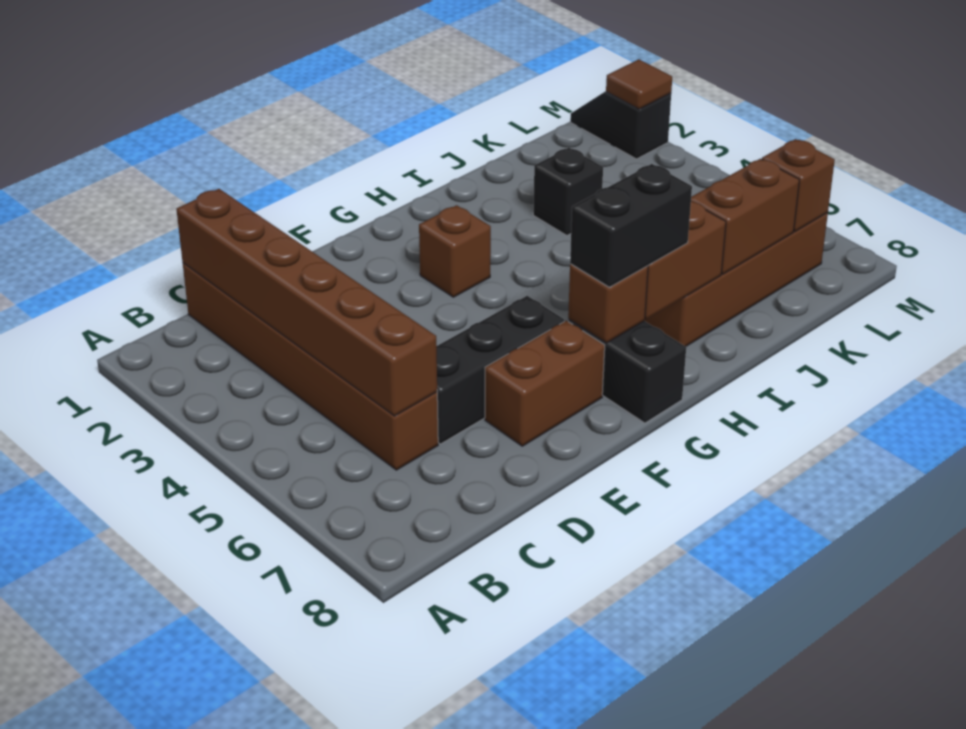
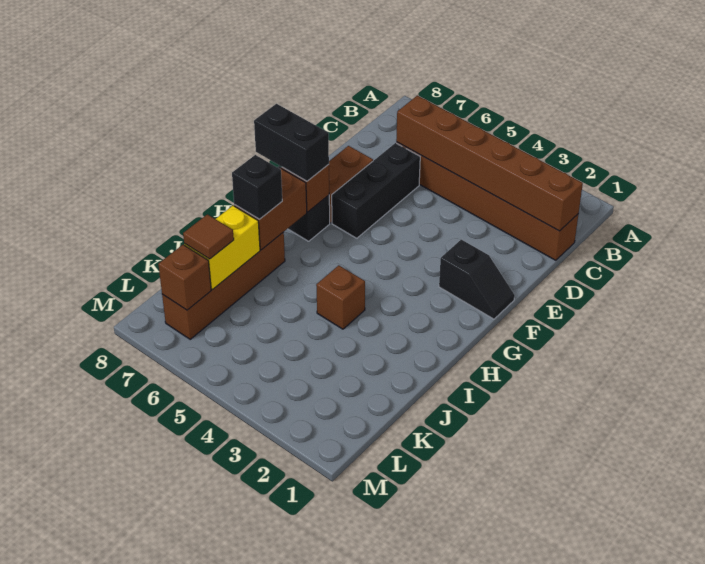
brown 1x1 brick [419,205,491,297] -> brown 1x1 brick moved to [316,265,365,329]
black 1x2 brick [570,164,692,287] -> black 1x2 brick turned to [254,104,329,181]
black 1x1 brick [533,148,603,235] -> black 1x1 brick moved to [232,155,282,219]
brown 1x2 brick [691,159,799,274] -> yellow 1x2 brick [184,206,260,290]
black 1x2 slope [570,92,671,159] -> black 1x2 slope moved to [439,240,515,319]
brown 1x1 tile [606,59,672,109] -> brown 1x1 tile moved to [183,214,234,259]

